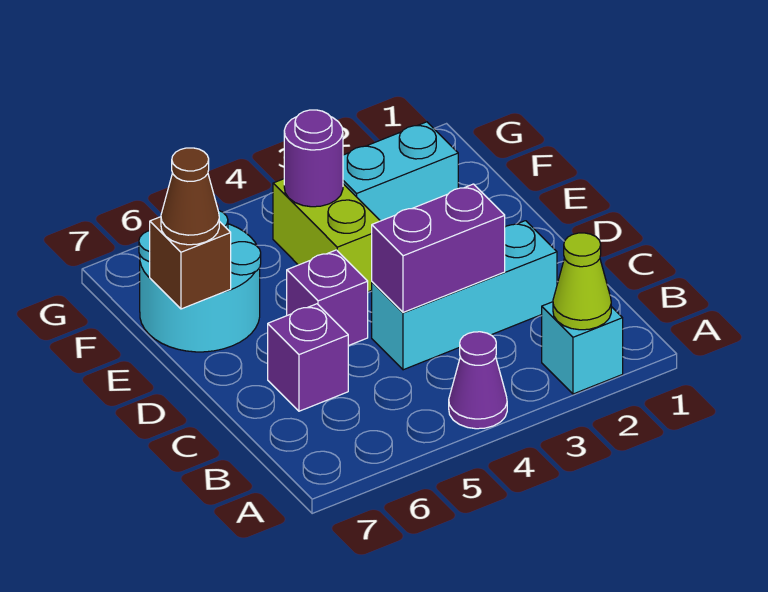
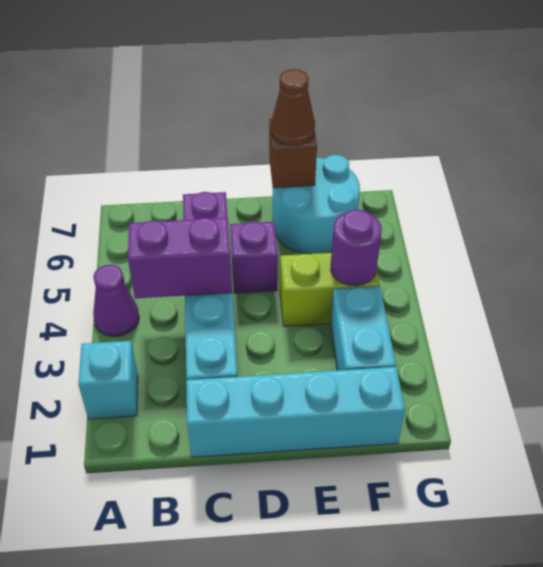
lime 1x1 cone [553,233,611,330] -> none
none -> cyan 1x4 brick [186,367,405,457]
purple 1x2 brick [372,184,505,312] -> purple 1x2 brick turned to [128,218,232,298]

